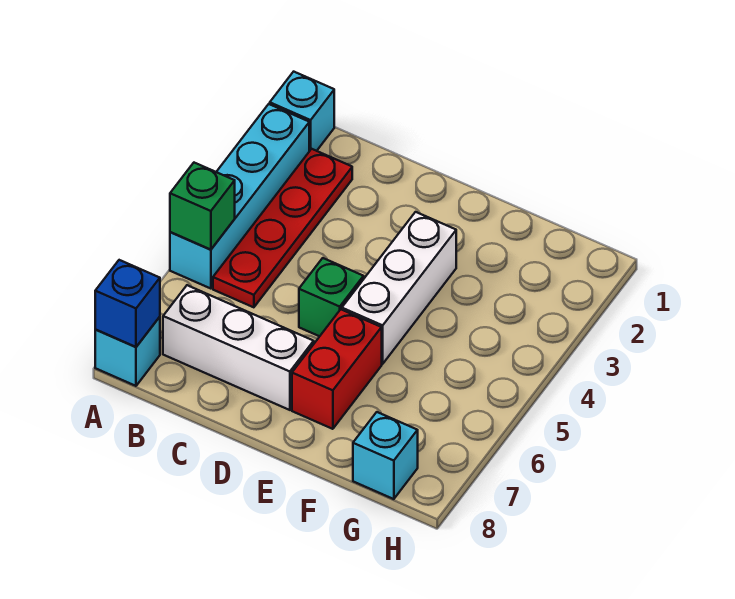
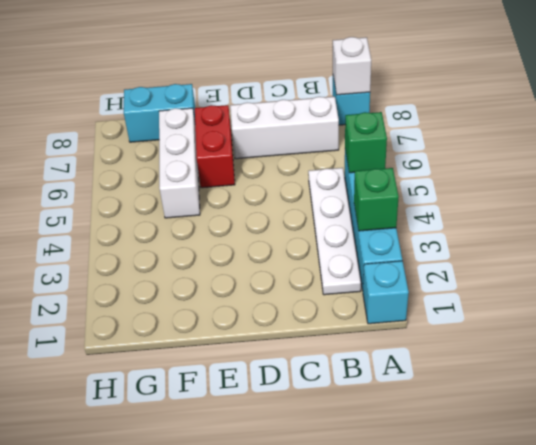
blue 1x1 brick [95,260,160,347] -> white 1x1 brick [333,37,371,95]
red 1x4 plate [213,149,352,307] -> white 1x4 plate [308,168,361,295]
green 1x1 brick [299,258,364,336] -> green 1x1 brick moved to [354,168,399,231]
white 1x3 brick [342,212,456,364] -> white 1x3 brick moved to [159,108,200,218]
cyan 1x1 brick [353,412,418,499] -> cyan 1x2 brick [124,84,195,142]

